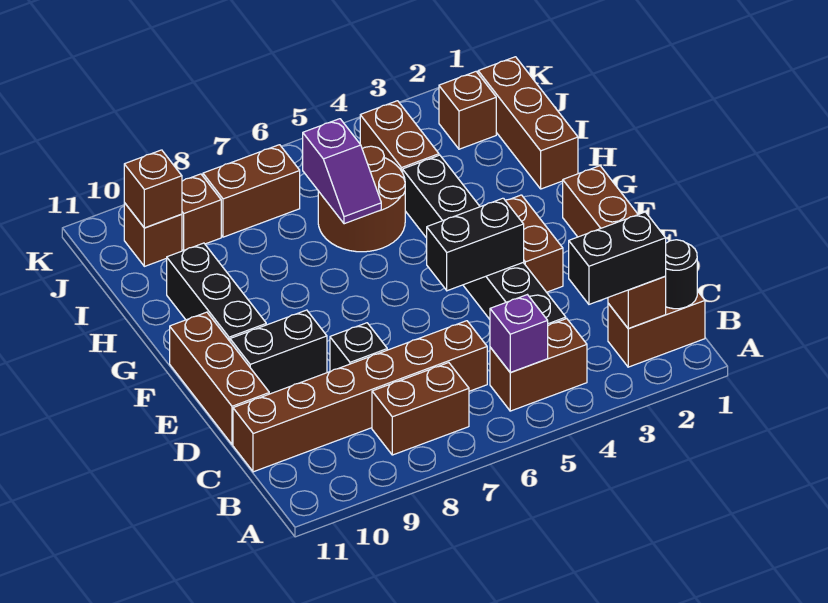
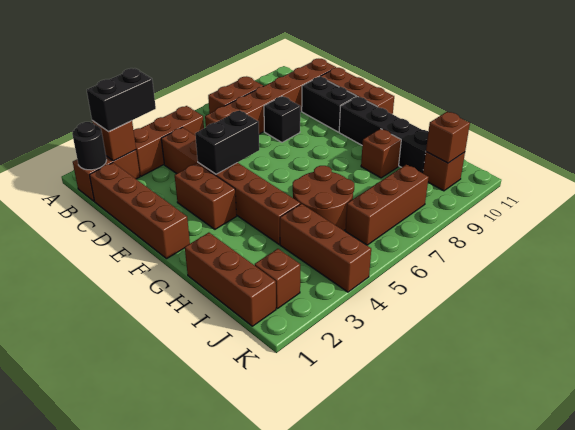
brown 1x2 brick [490,319,587,411] -> brown 1x3 brick [133,106,204,176]
purple 1x1 brick [490,295,548,373] -> none
black 1x6 brick [403,155,566,325] -> brown 1x6 brick [161,127,300,244]
black 1x2 brick [230,310,327,394] -> black 1x2 brick turned to [302,77,357,132]
black 1x3 brick [167,243,266,341] -> black 1x4 brick [339,97,428,173]
purple 1x2 slope [303,119,381,224] -> none
brown 1x2 brick [360,101,439,173] -> brown 1x3 brick [280,204,371,292]
brown 1x2 brick [203,145,300,237] -> brown 1x3 brick [345,165,429,245]
brown 1x1 brick [182,174,221,251] -> brown 1x1 brick moved to [361,129,401,178]

